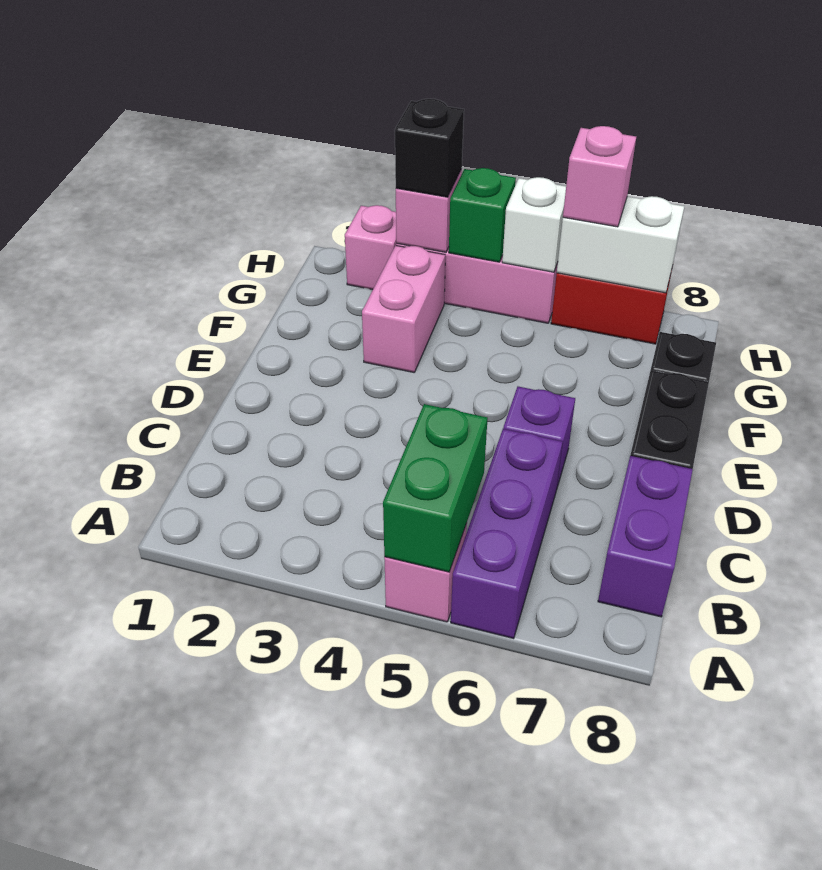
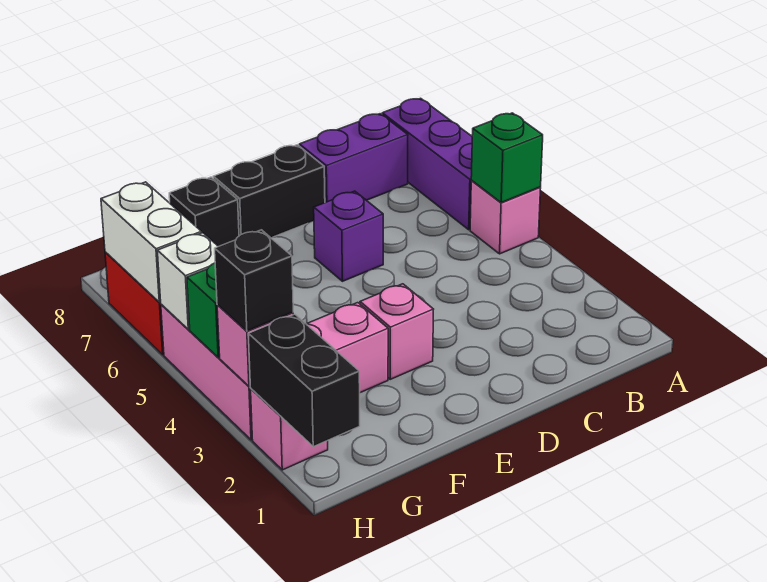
green 1x2 brick [383,404,488,572] -> green 1x1 brick [471,113,543,203]
purple 1x3 brick [451,429,563,639] -> purple 1x3 brick turned to [382,98,472,230]
none -> black 1x2 brick [248,314,360,447]
pink 1x1 brick [563,126,636,227] -> pink 1x1 brick moved to [360,284,434,379]

